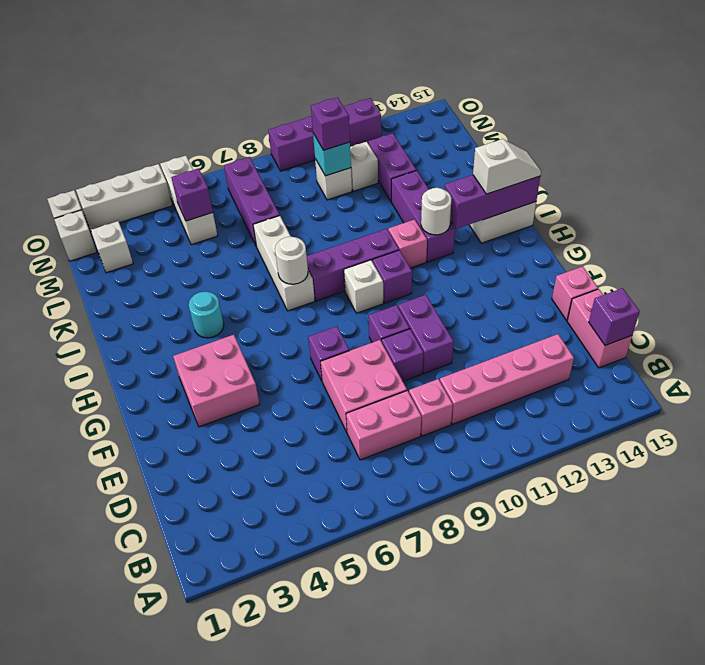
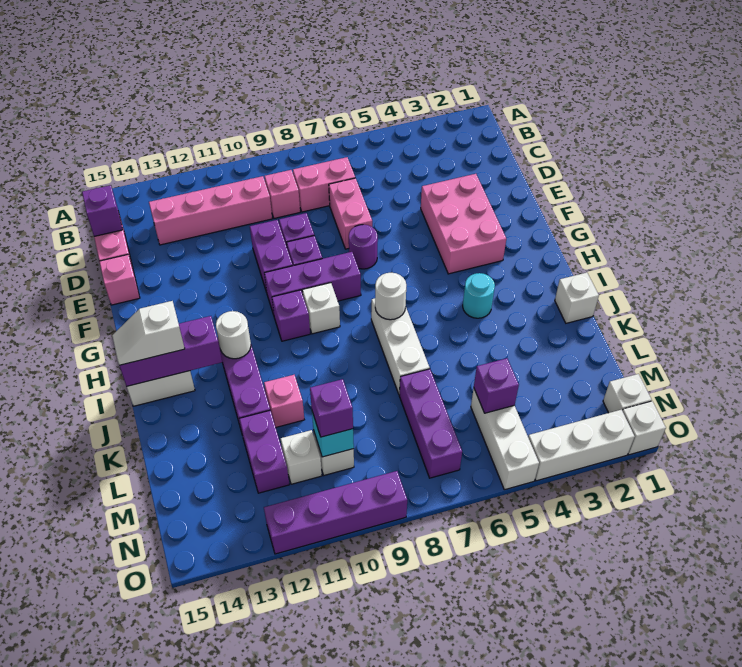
pink 2x2 brick [321,340,407,432] -> pink 1x2 brick [329,178,372,249]
pink 2x2 brick [173,335,260,427] -> pink 2x3 brick [421,174,506,274]
purple 1x1 brick [308,326,349,381] -> purple 1x1 round brick [349,225,378,269]
purple 1x3 brick [307,229,399,301] -> purple 1x3 brick moved to [264,252,361,315]
pink 1x1 brick [388,219,427,268] -> pink 1x1 brick moved to [264,375,304,427]
white 1x1 brick [91,221,133,273] -> white 1x1 brick moved to [555,273,599,323]

